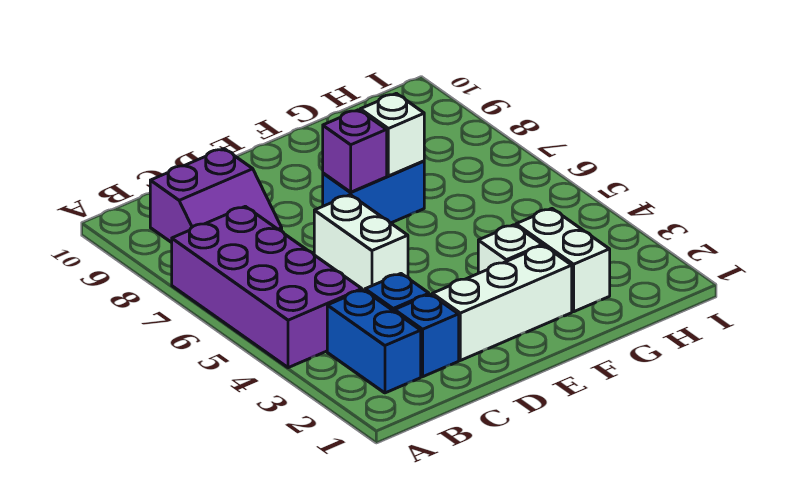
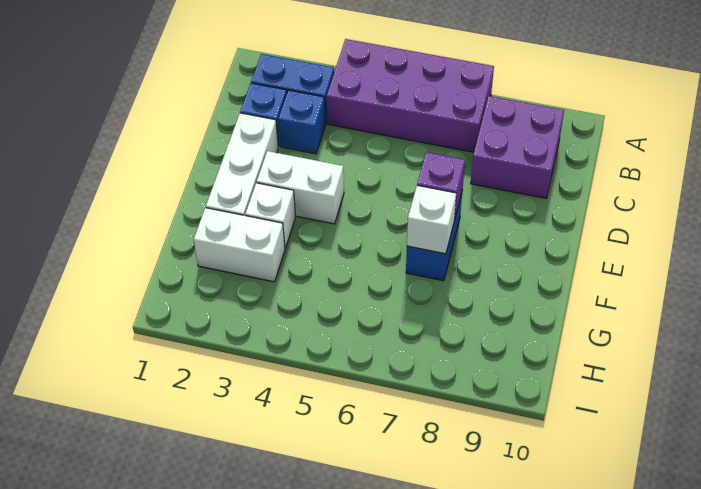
purple 2x2 slope [150,149,282,243] -> purple 2x2 brick [471,96,564,198]
white 1x2 brick [314,195,408,290] -> white 1x2 brick moved to [257,151,344,224]

